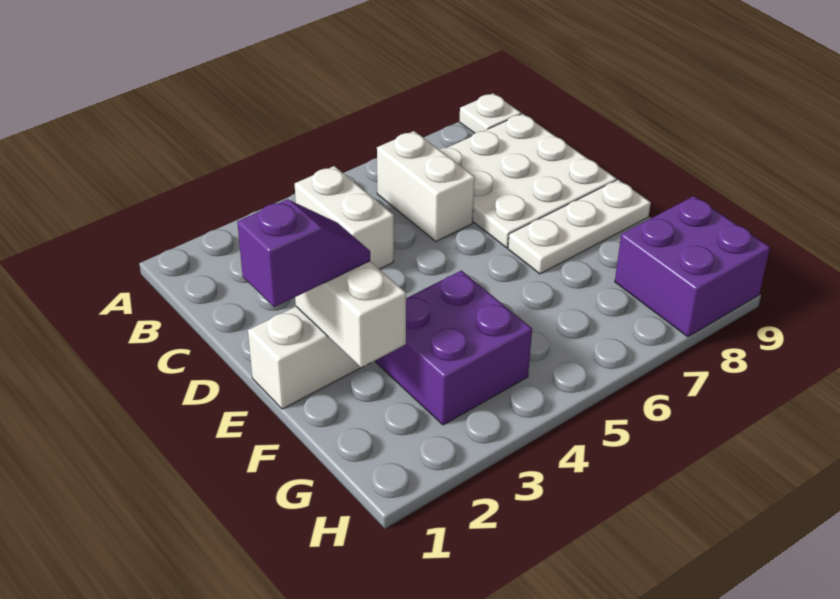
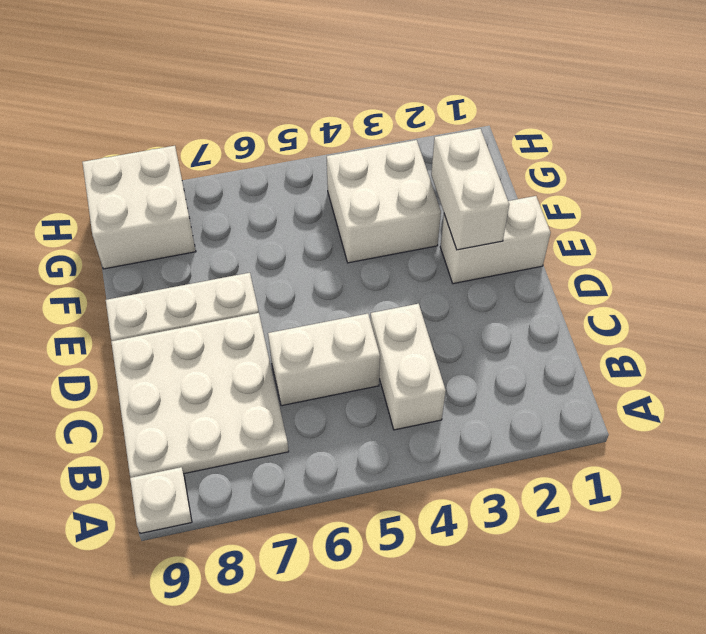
white 1x2 brick [377,131,475,241] -> white 1x2 brick turned to [268,314,380,406]
purple 1x2 slope [237,199,370,307] -> none
purple 2x2 brick [376,270,532,425] -> white 2x2 brick [327,140,441,263]
purple 2x2 brick [615,196,770,337] -> white 2x2 brick [82,146,196,269]

